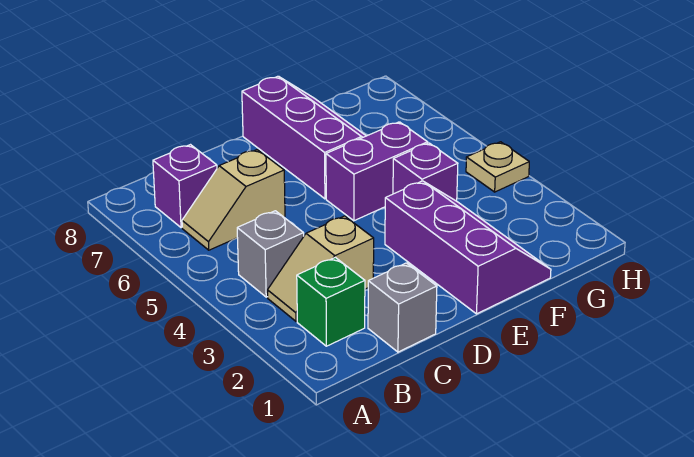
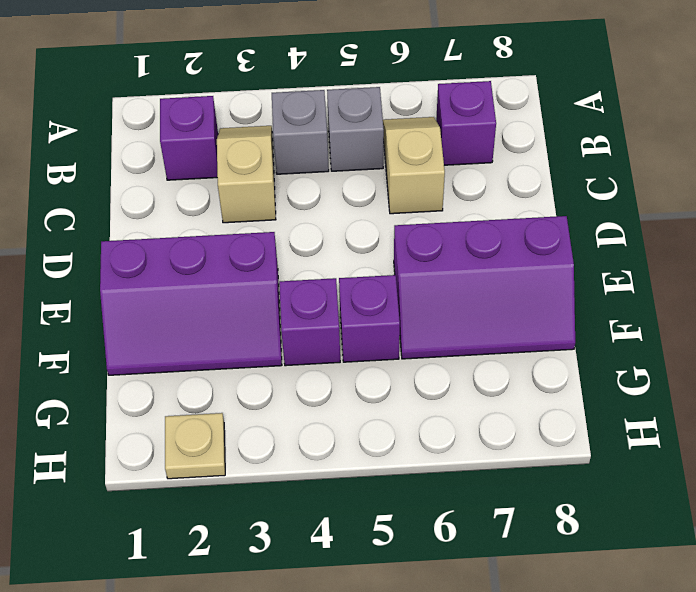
green 1x1 brick [297,257,365,346] -> purple 1x1 brick [160,96,218,180]
grey 1x1 brick [368,263,437,352] -> grey 1x1 brick moved to [327,87,384,171]
purple 1x2 brick [326,122,428,221] -> purple 1x1 brick [339,275,400,362]
tan 1x1 plate [466,142,529,192] -> tan 1x1 plate moved to [165,413,225,479]

